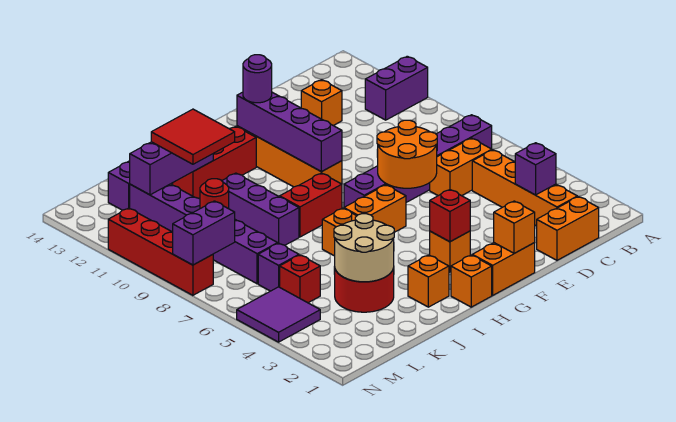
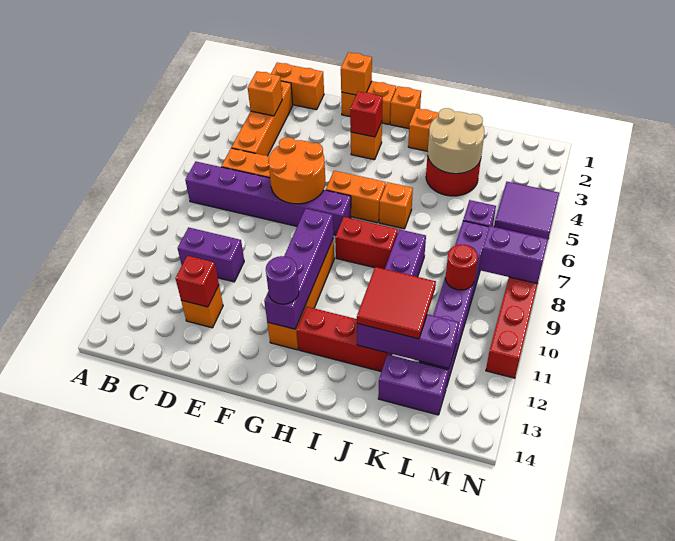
purple 1x2 brick [365,56,428,120] -> purple 1x2 brick moved to [178,227,244,282]
purple 1x1 brick [515,143,556,195] -> orange 1x1 brick [248,71,282,116]
red 1x1 brick [280,255,320,303] -> red 1x1 brick moved to [176,256,219,307]

